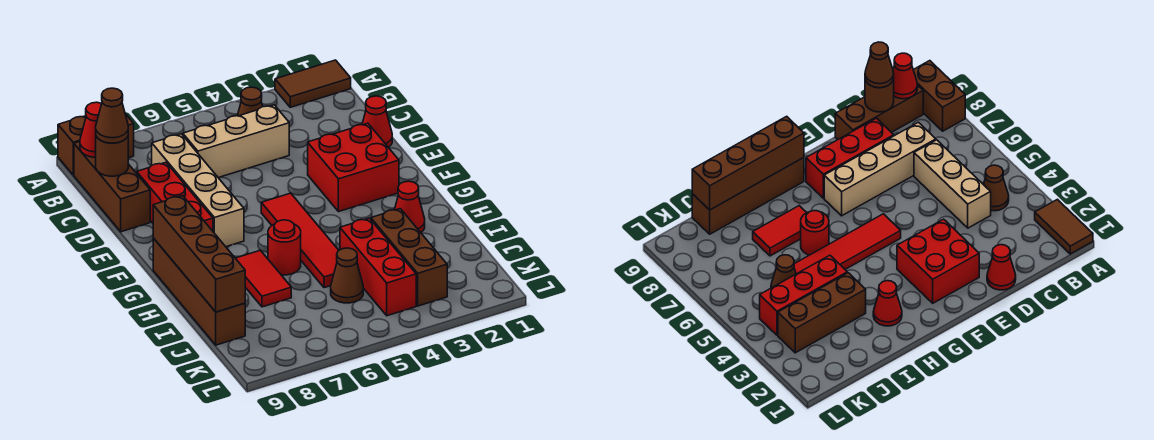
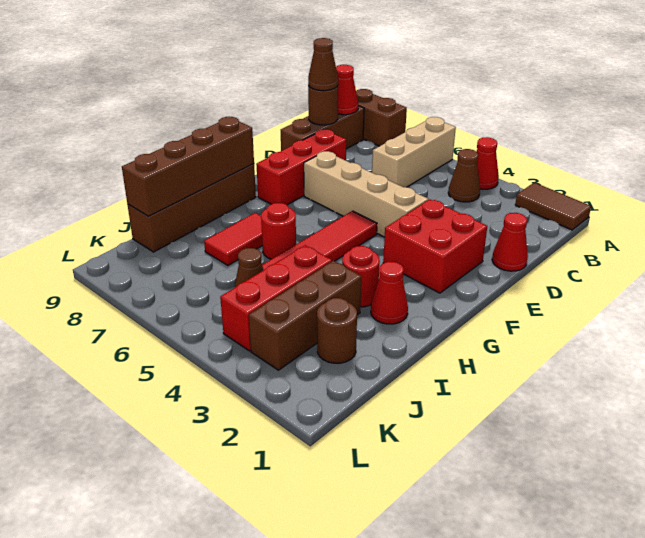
none -> red 1x1 cone [476,137,499,189]
tan 1x3 brick [183,105,289,178] -> tan 1x3 brick turned to [372,117,456,187]
tan 1x4 brick [152,134,244,247] -> tan 1x4 brick turned to [304,151,428,237]
none -> red 1x1 round brick [342,246,380,307]
none -> brown 1x1 round brick [317,298,357,363]

